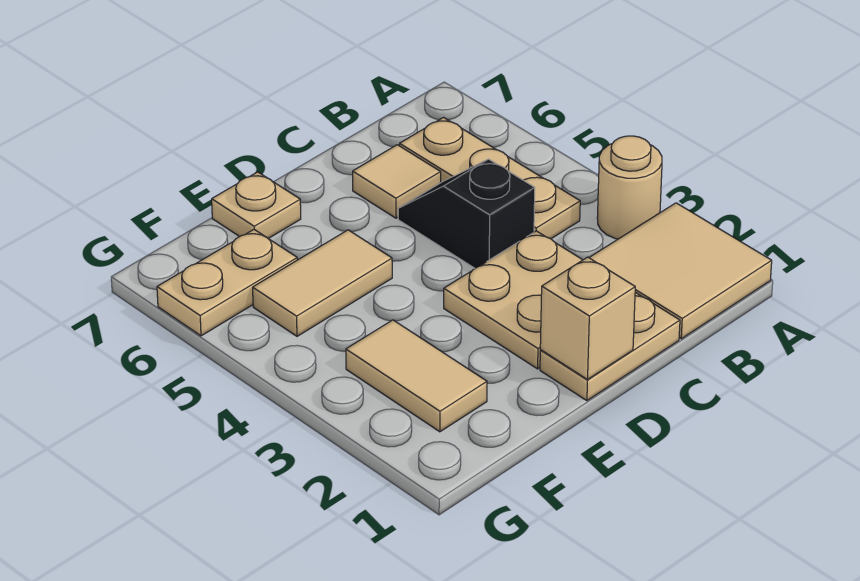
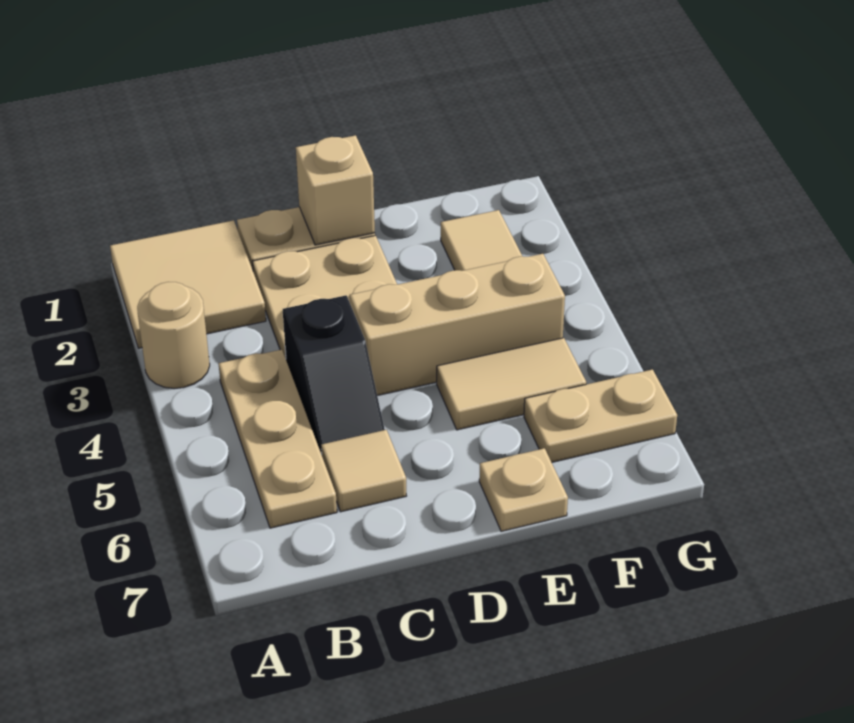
none -> tan 1x3 brick [350,254,565,396]

